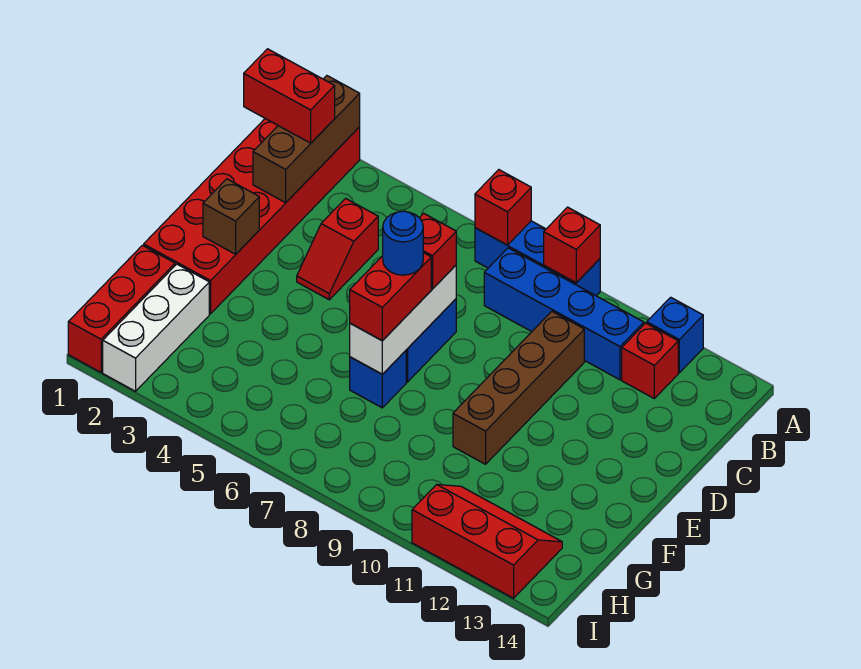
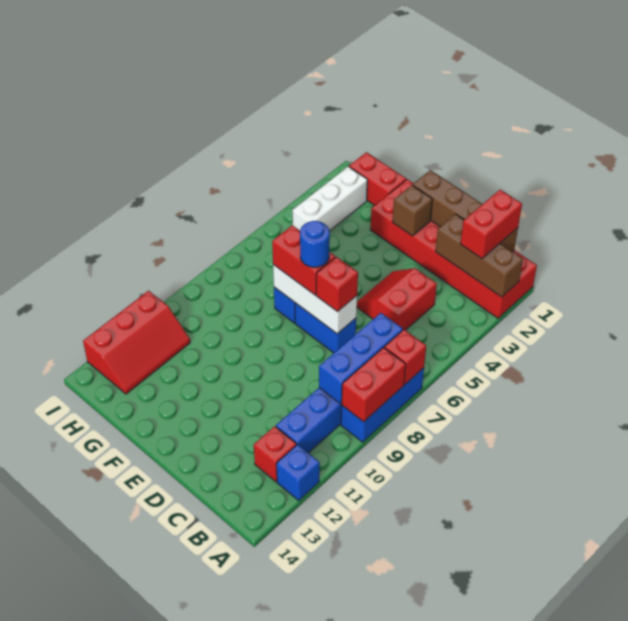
red 1x1 brick [544,207,600,283] -> red 1x2 brick [342,348,406,422]
none -> blue 1x3 brick [319,313,403,404]
red 1x2 slope [297,198,378,300] -> red 2x2 slope [357,268,437,330]
brown 1x4 brick [453,311,584,464] -> brown 1x4 brick moved to [413,170,518,252]
red 1x3 brick [68,245,175,372] -> red 1x2 brick [349,152,406,206]
white 1x3 brick [103,264,209,391] -> white 1x3 brick turned to [292,166,367,231]

